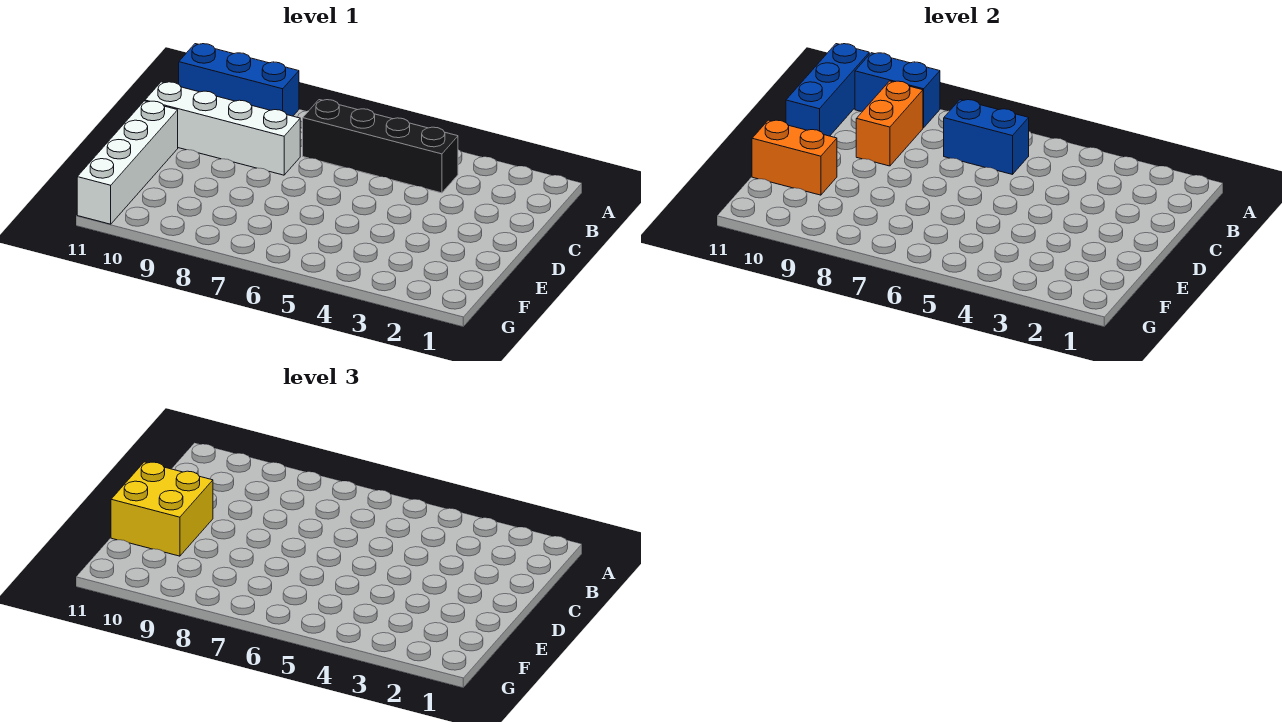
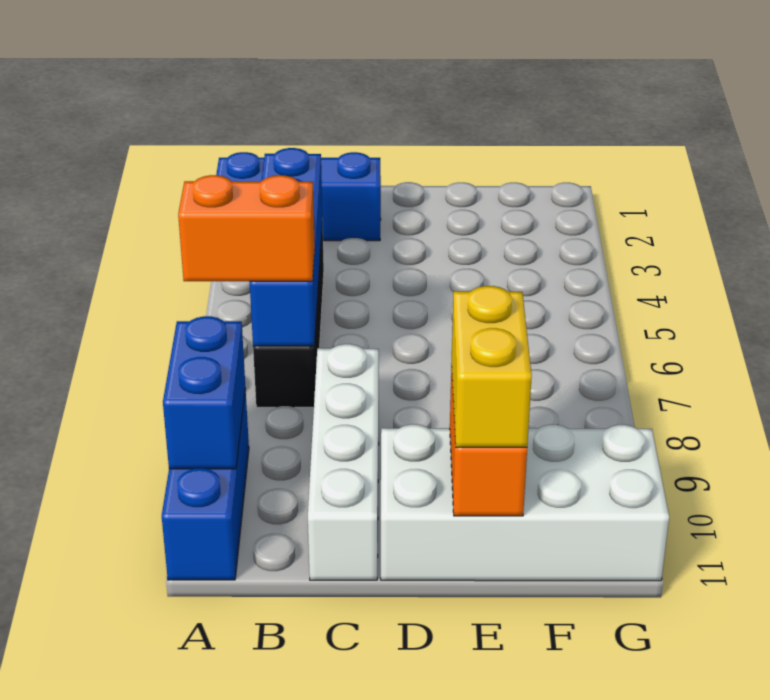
blue 1x3 brick [786,44,869,136] -> blue 1x3 brick moved to [216,152,381,241]
blue 1x2 brick [944,100,1029,175] -> blue 1x4 brick [250,148,322,346]
orange 1x2 brick [856,81,923,166] -> orange 1x2 brick moved to [178,175,315,281]
yellow 2x2 brick [111,462,213,556] -> yellow 1x2 brick [452,286,532,447]
white 1x4 brick [77,101,178,224] -> white 2x4 brick [381,424,669,581]

